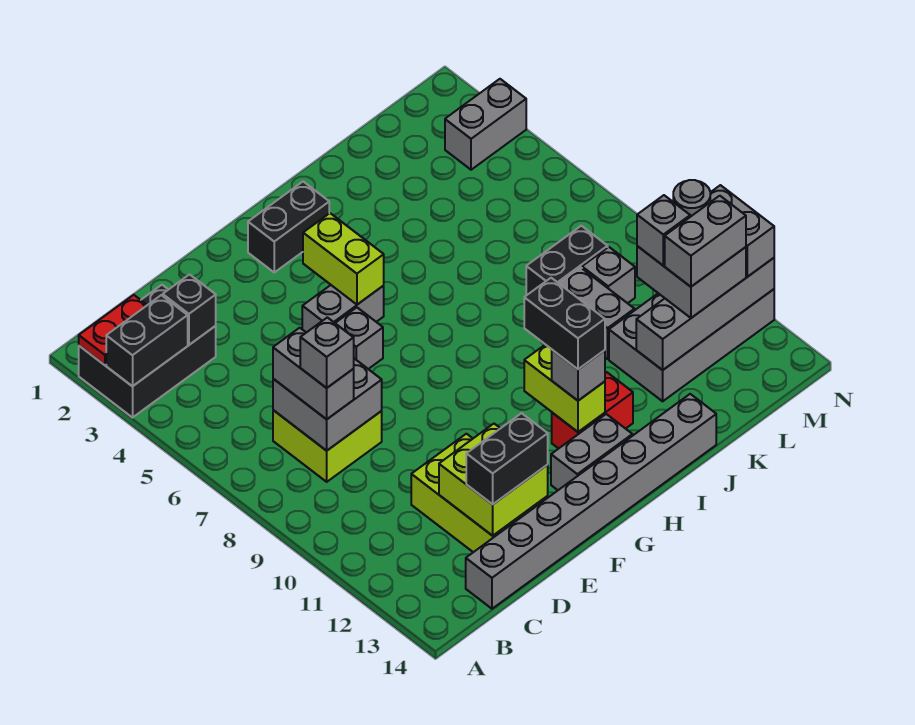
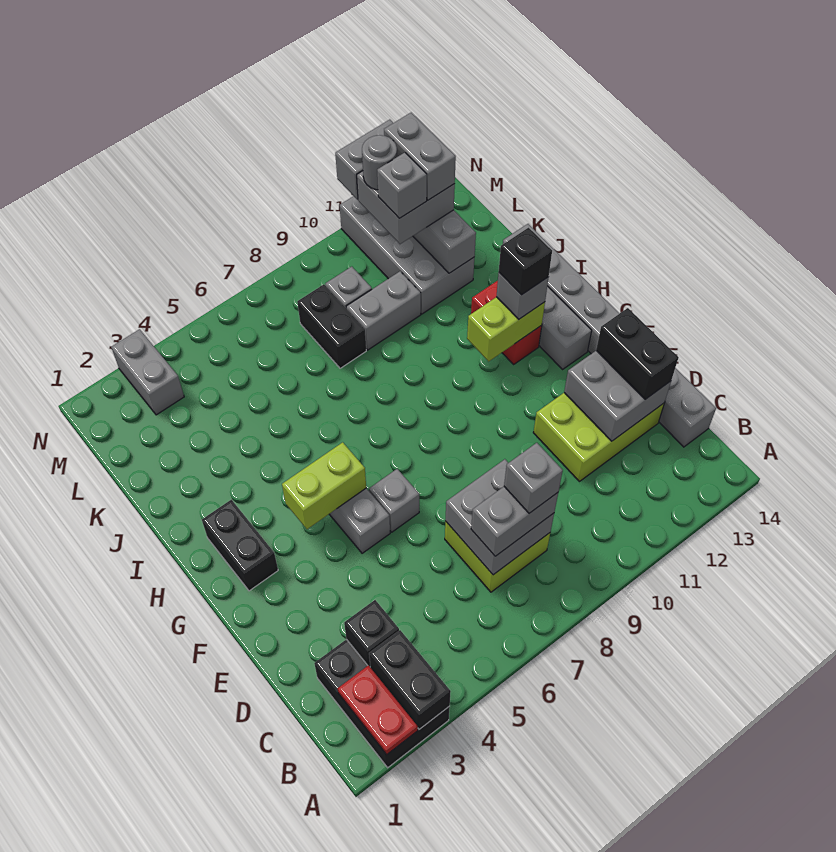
lime 2x2 brick [439,424,548,536] -> grey 2x2 brick [564,351,671,441]
black 1x2 brick [524,278,605,369] -> black 1x1 brick [499,228,552,295]

